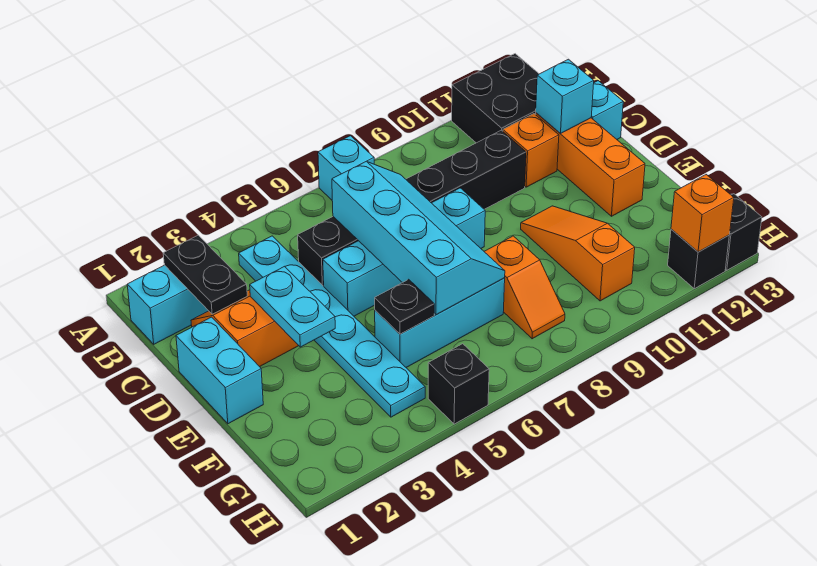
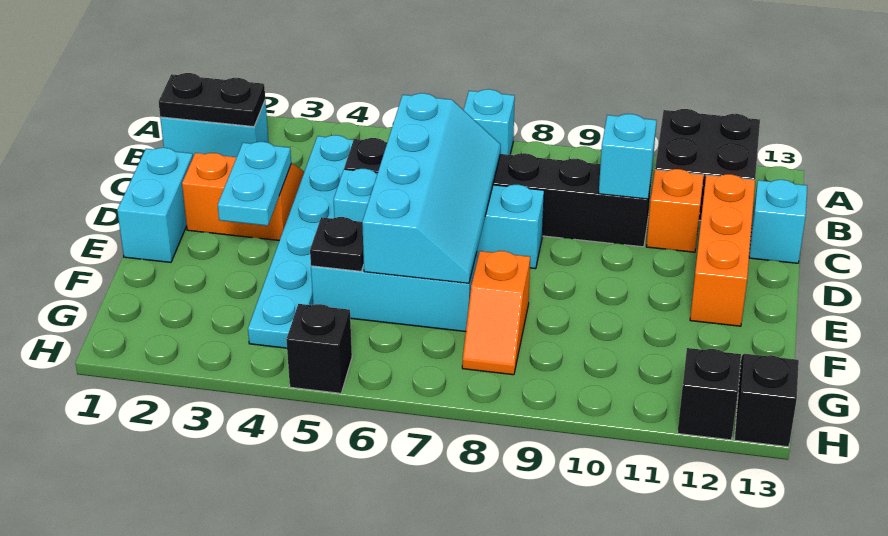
black 1x2 plate [163,235,247,314] -> black 1x2 plate turned to [158,73,265,127]
cyan 1x1 brick [536,59,594,134] -> cyan 1x1 brick moved to [599,114,657,199]
orange 1x3 slope [521,206,635,301] -> none
orange 1x1 brick [671,175,734,252] -> none

